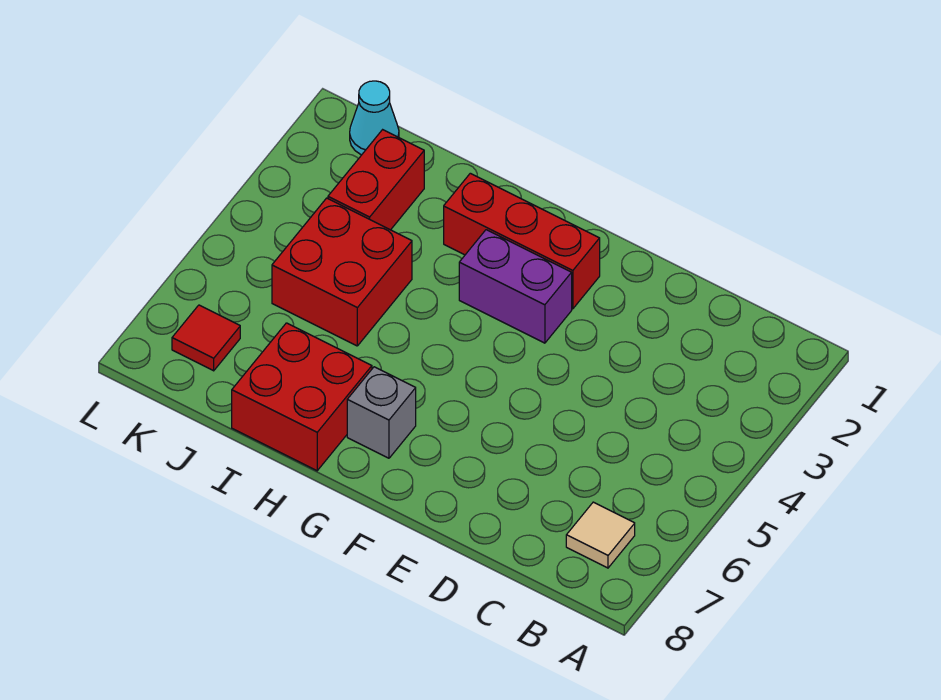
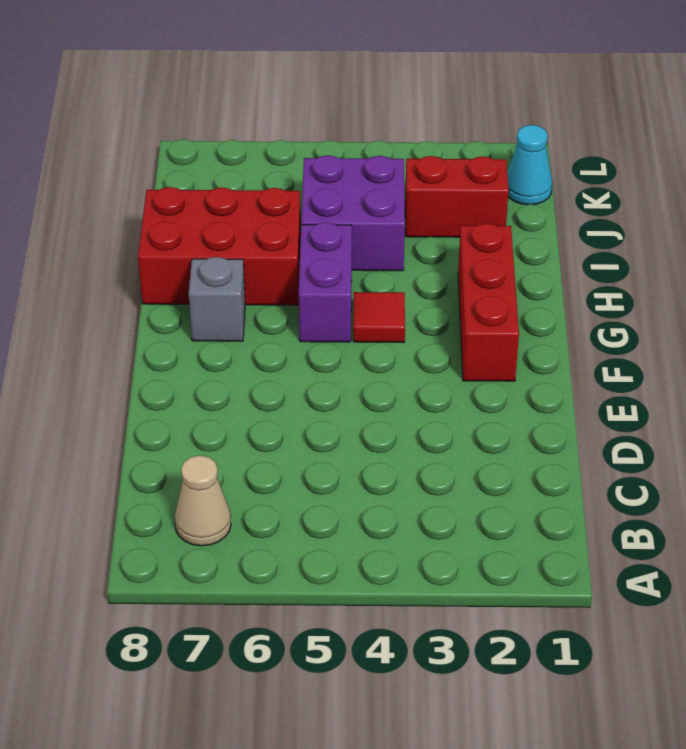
tan 1x1 tile [566,502,635,568] -> tan 1x1 cone [175,455,231,546]
purple 1x2 brick [459,230,572,343] -> purple 1x2 brick moved to [298,222,352,342]
red 2x2 brick [232,323,372,471] -> red 2x3 brick [138,187,301,305]
red 2x2 brick [272,198,412,346] -> purple 2x2 brick [301,155,405,271]
red 1x1 tile [172,305,240,371] -> red 1x1 tile moved to [353,292,405,343]

